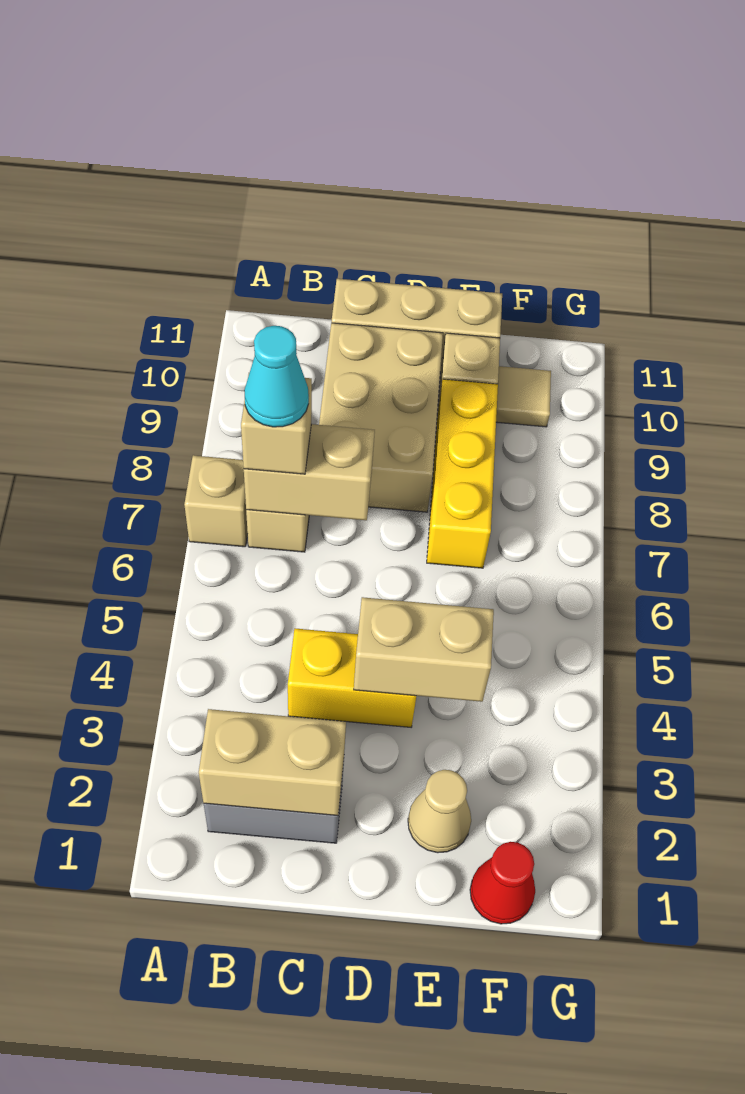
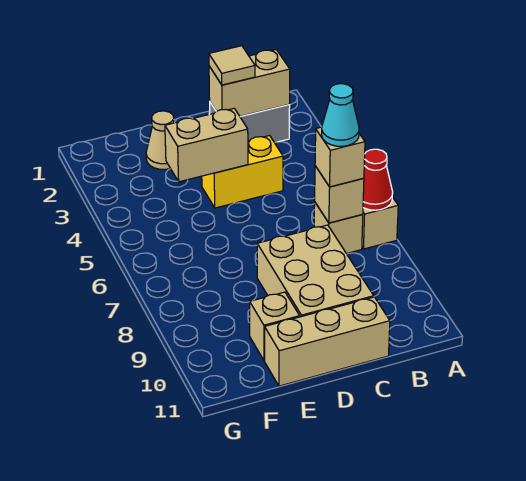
tan 1x2 brick [244,424,375,520] -> tan 1x1 brick [315,166,364,223]
yellow 1x3 brick [427,379,498,568] -> none
red 1x1 cone [470,842,535,924] -> red 1x1 cone moved to [363,149,393,210]
tan 1x1 tile [496,366,551,427] -> tan 1x1 tile moved to [209,46,255,85]

